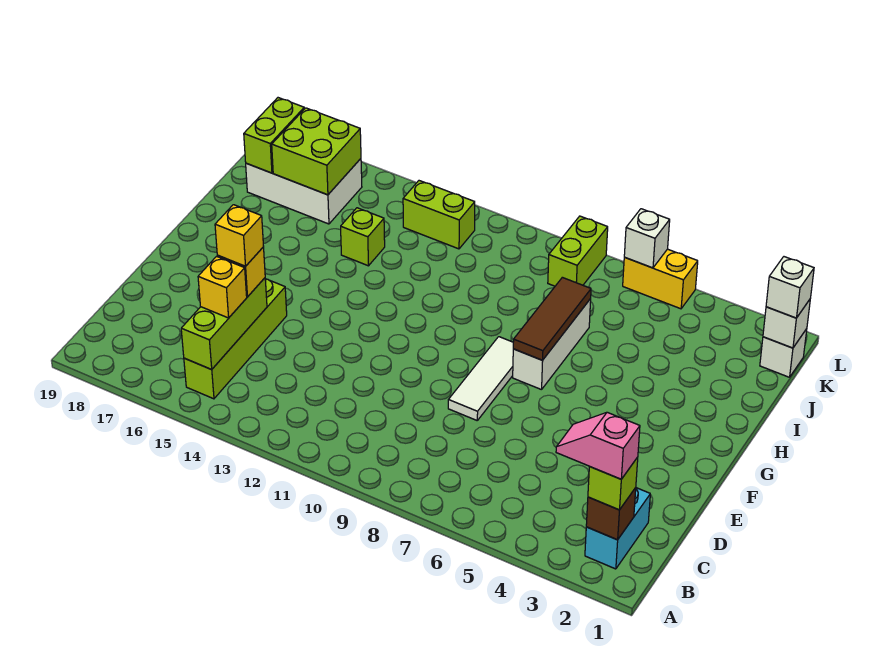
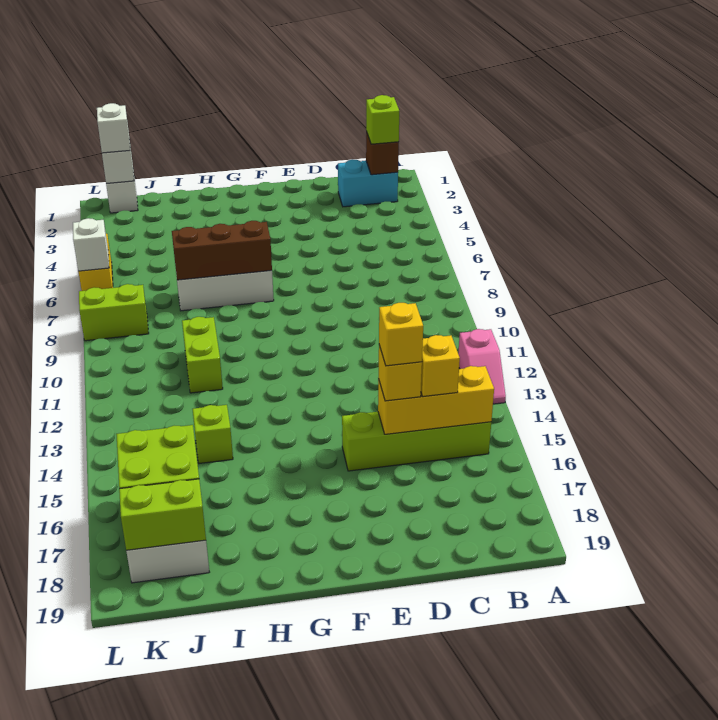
pink 1x2 slope [556,412,640,479] -> pink 1x2 slope moved to [458,329,506,404]
lime 1x3 brick [181,278,267,369] -> yellow 1x3 brick [378,366,494,434]
white 1x3 tile [448,337,513,420] -> none
brown 1x3 tile [513,277,591,360] -> brown 1x3 brick [172,221,272,280]
lime 1x2 brick [403,181,475,249] -> lime 1x2 brick moved to [182,317,223,393]

